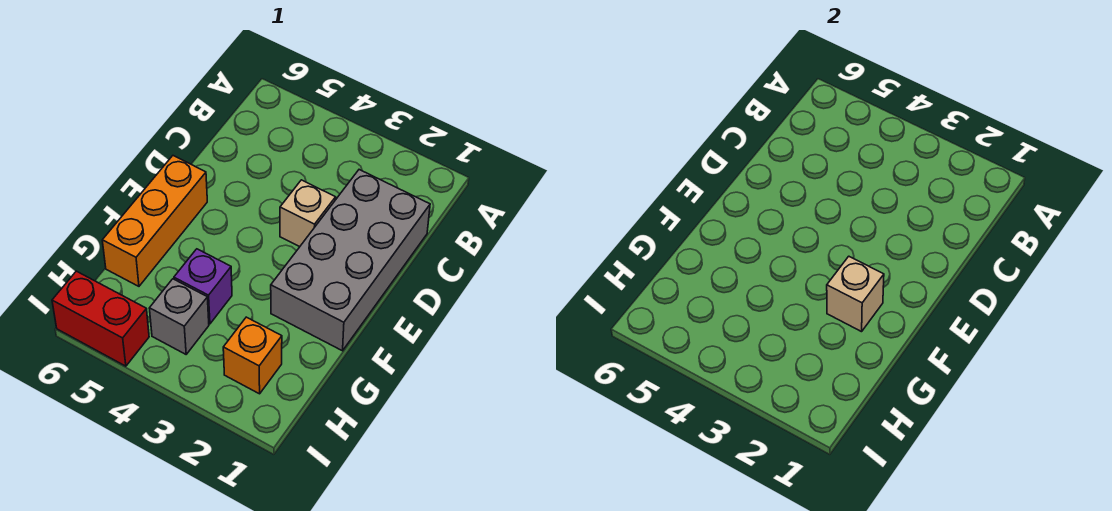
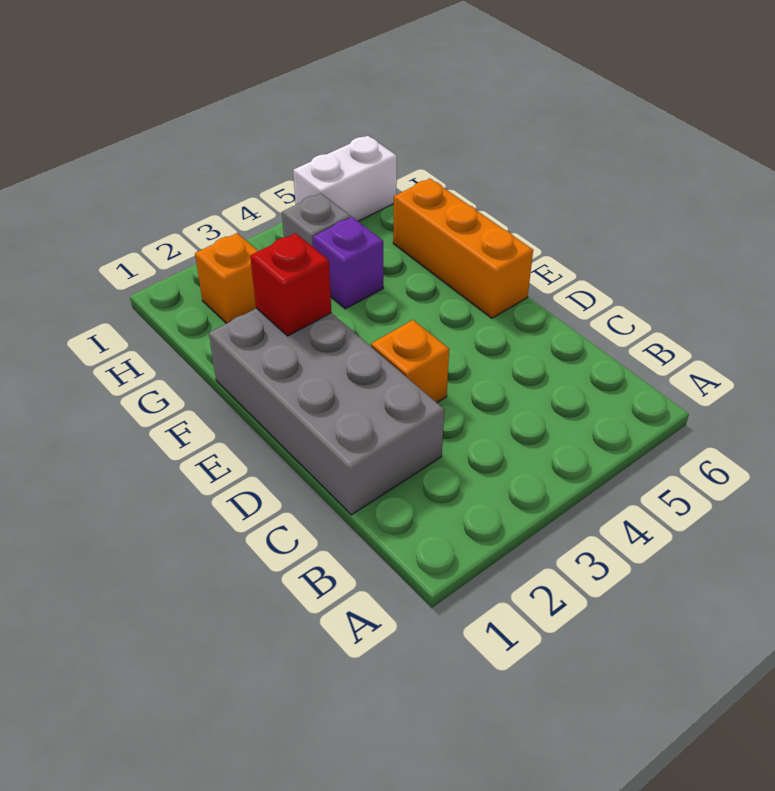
tan 1x1 brick [280,180,336,247] -> orange 1x1 brick [371,320,449,402]
tan 1x1 brick [827,256,884,332] -> red 1x1 brick [250,233,331,336]
red 1x2 brick [52,271,149,366] -> white 1x2 brick [293,136,397,221]

